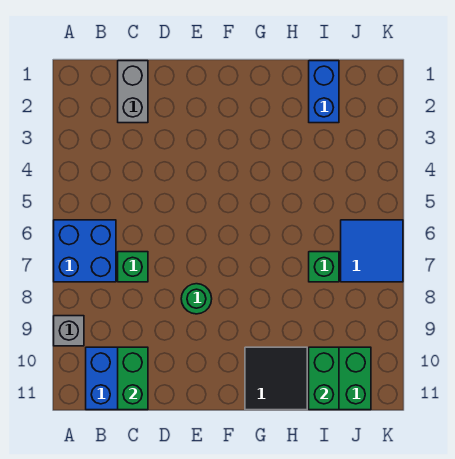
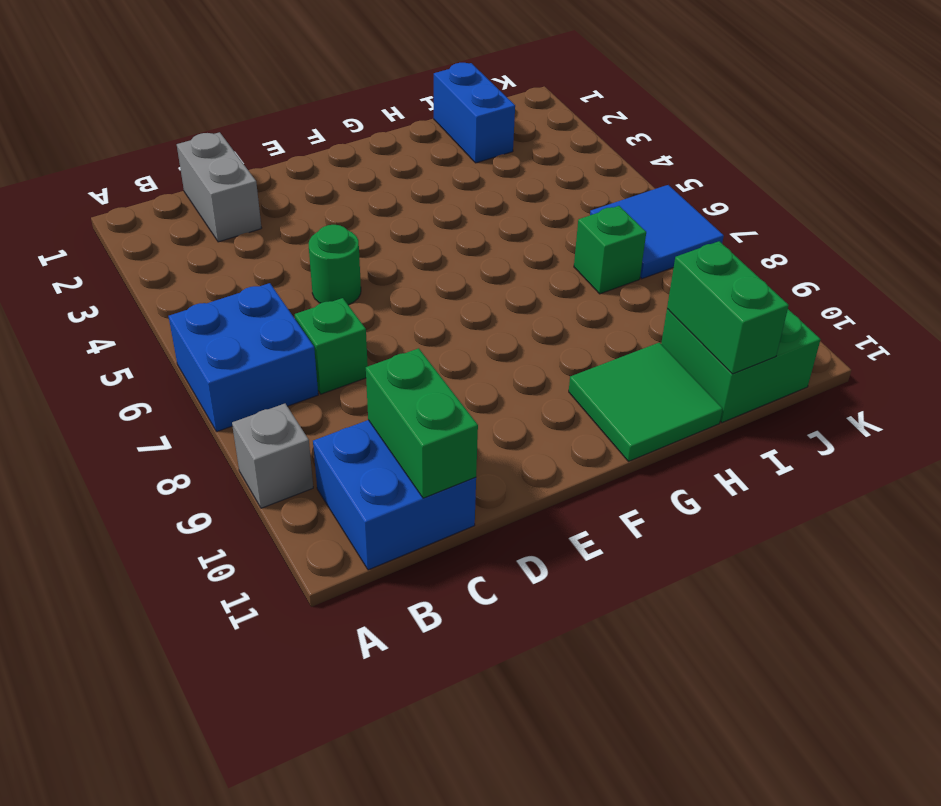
green 1x1 round brick [181,284,212,314] -> green 1x1 round brick moved to [309,225,361,305]
black 2x2 tile [245,347,307,410] -> green 2x2 tile [569,342,723,462]

